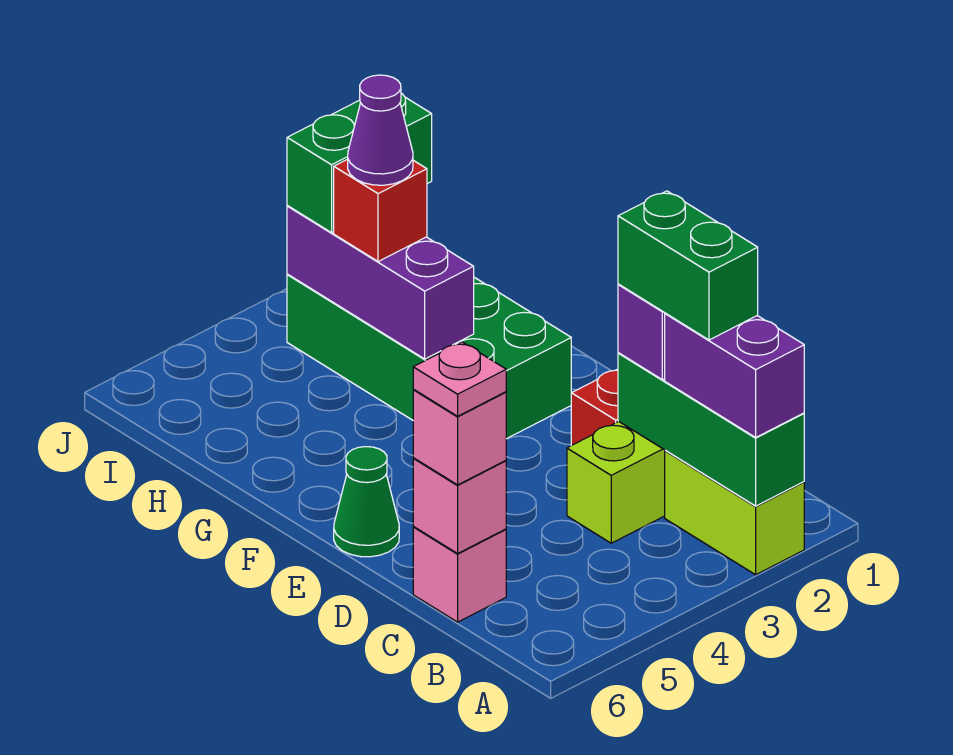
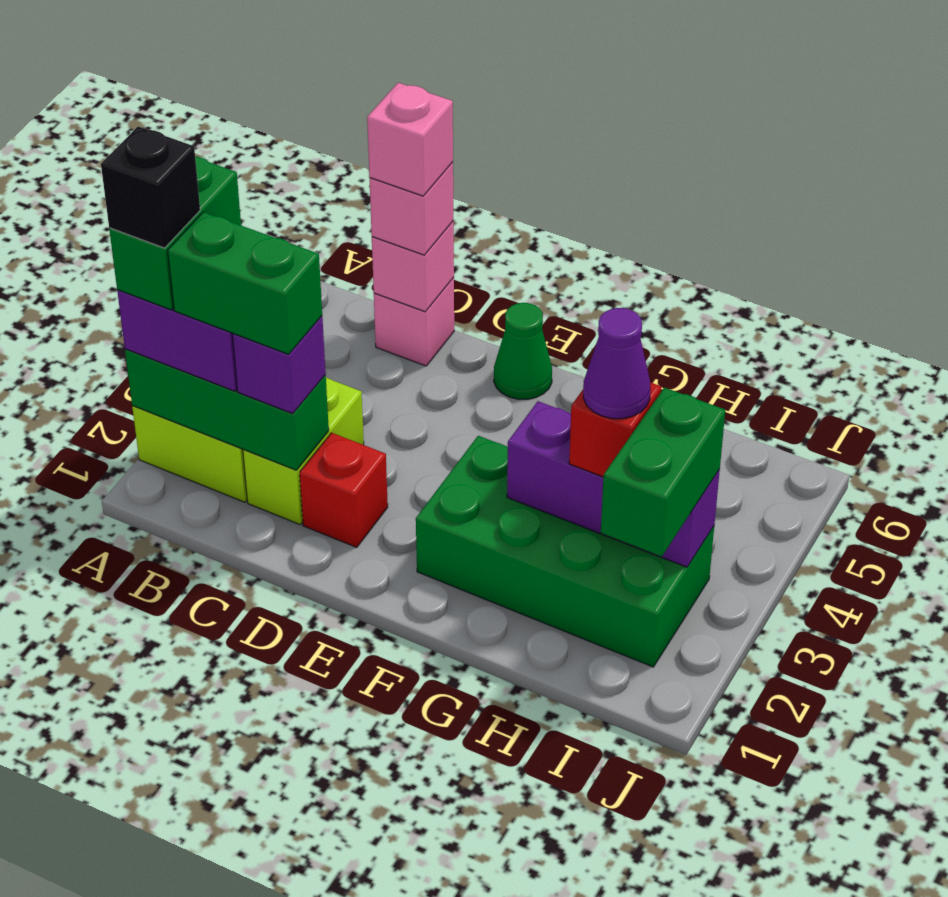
none -> green 1x2 brick [109,157,241,310]
none -> black 1x1 brick [101,127,200,248]
pink 1x1 plate [413,342,506,416] -> pink 1x1 brick [367,83,453,196]

